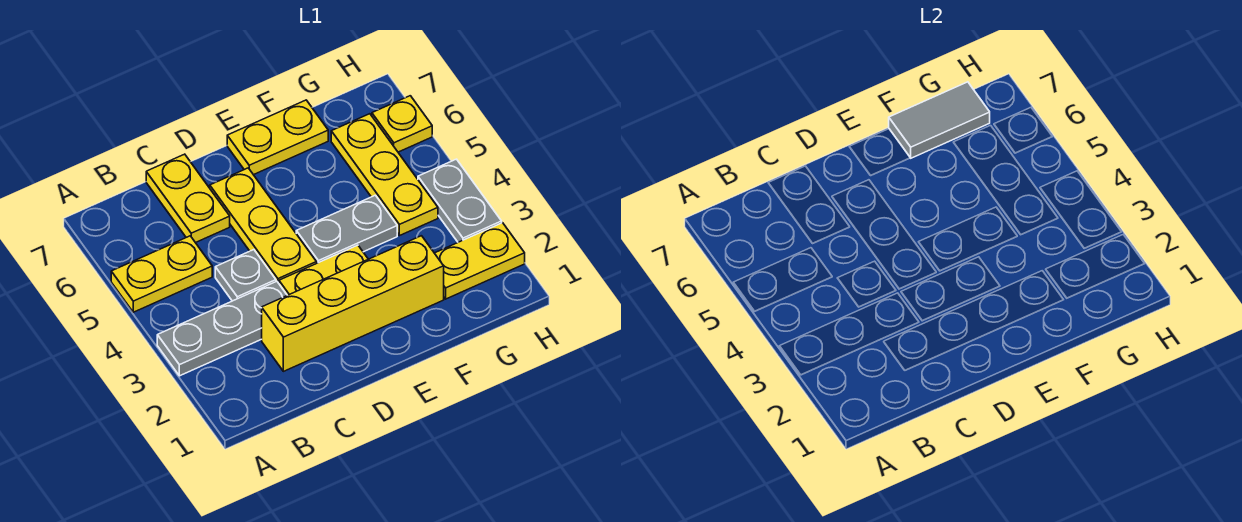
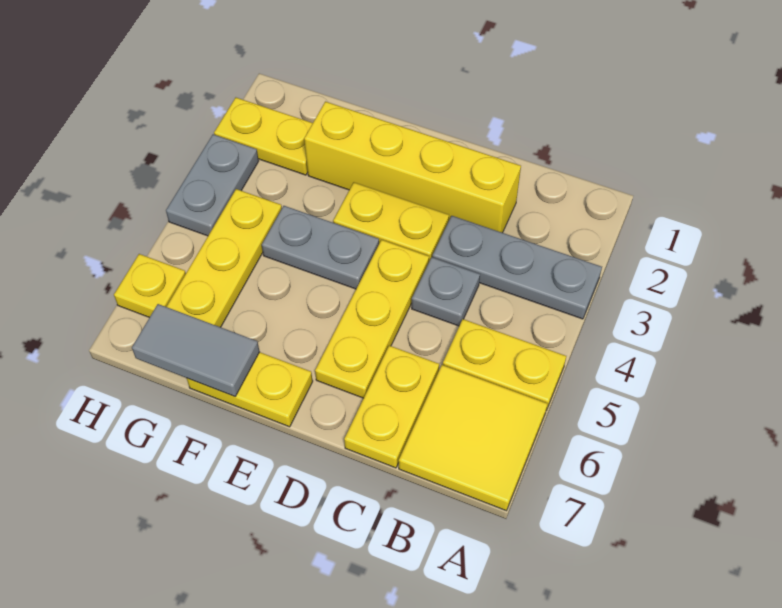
none -> yellow 2x2 tile [399,365,547,511]

